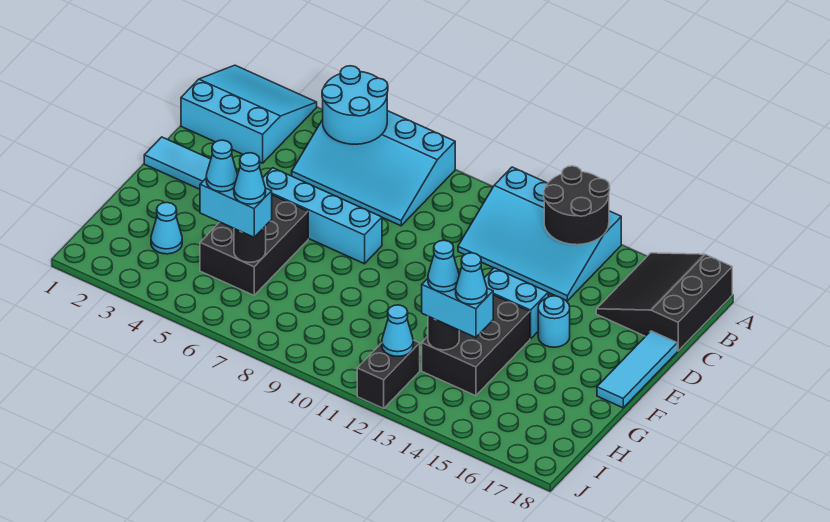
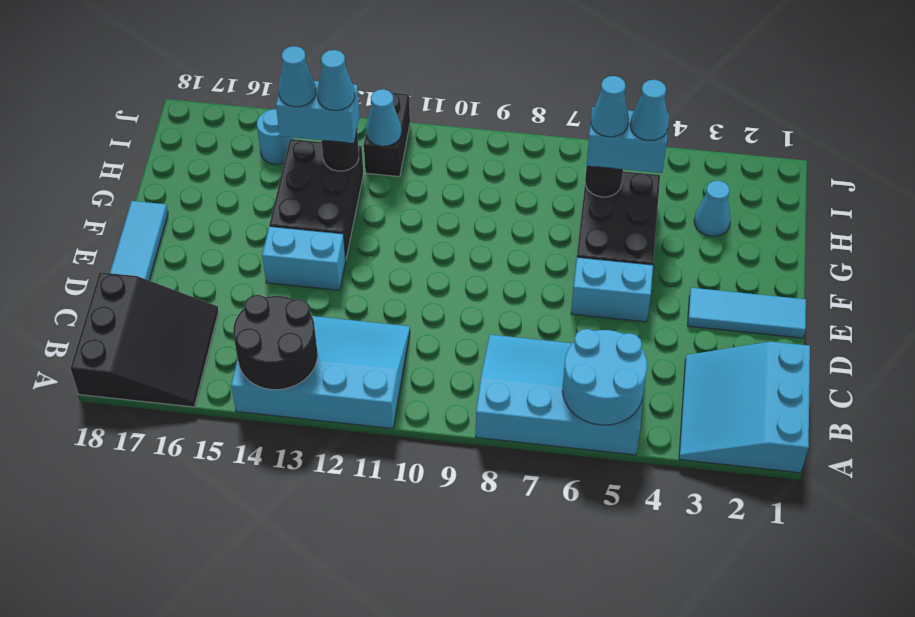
cyan 3x3 slope [181,65,317,163] -> cyan 3x3 slope turned to [679,342,810,473]
cyan 1x4 brick [263,168,382,264] -> cyan 1x2 brick [571,257,653,322]
cyan 1x1 round brick [538,296,570,347] -> cyan 1x1 round brick moved to [257,109,294,164]

